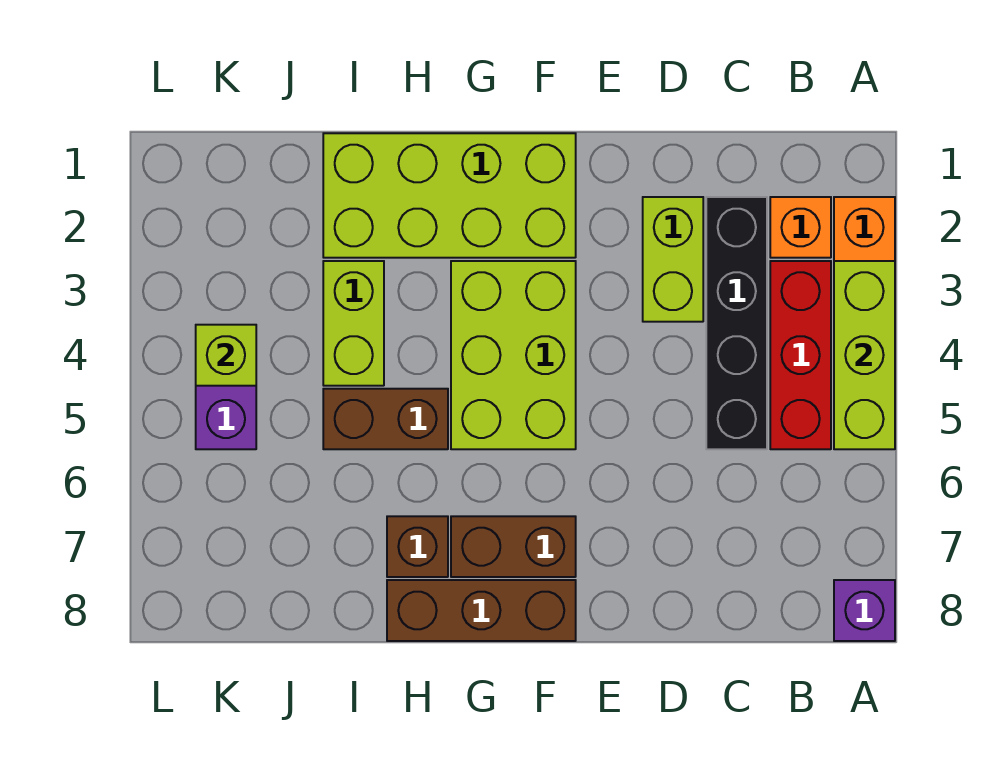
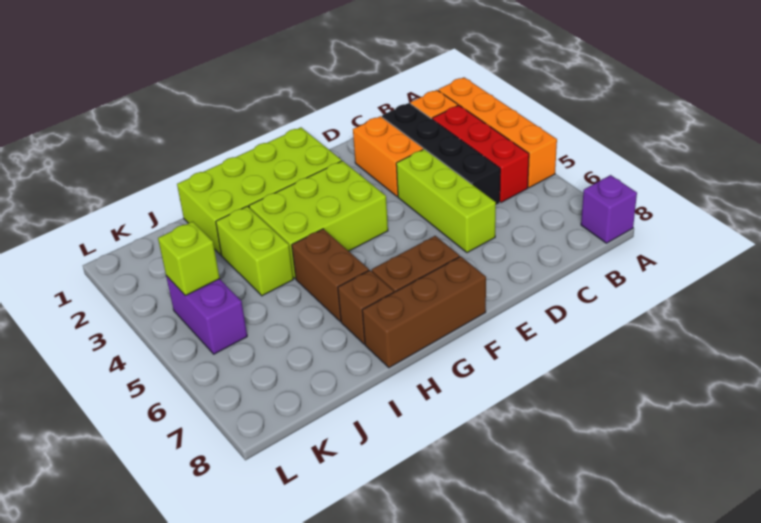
lime 1x3 brick [834,261,895,449] -> lime 1x3 brick moved to [396,149,496,253]
lime 1x2 brick [643,197,703,322] -> orange 1x2 brick [353,116,424,197]
lime 2x3 brick [451,261,576,449] -> lime 2x3 brick turned to [249,161,388,279]
brown 1x2 brick [323,389,448,449] -> brown 1x2 brick turned to [292,229,369,321]

